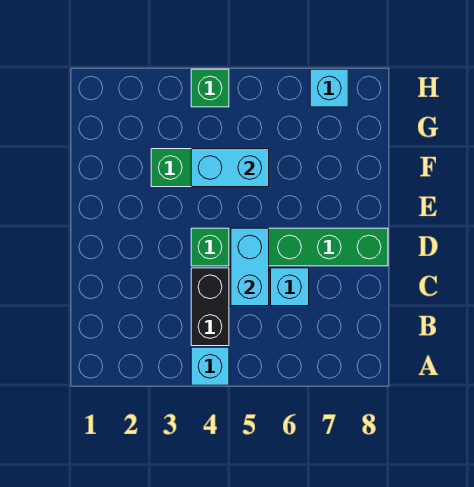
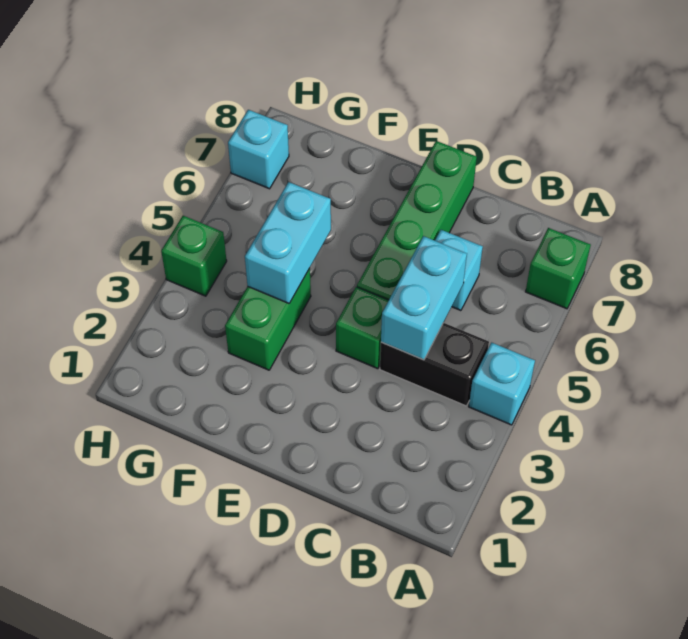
none -> green 1x1 brick [526,228,591,309]
cyan 1x2 brick [231,228,269,306] -> cyan 1x2 brick turned to [381,236,467,360]

